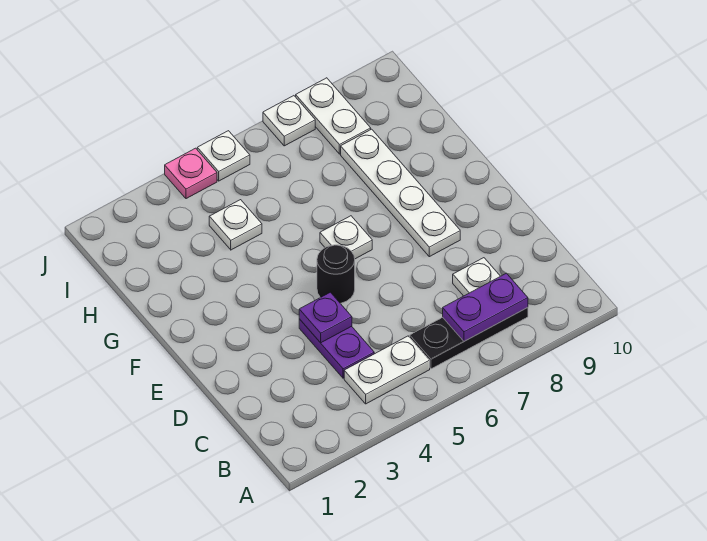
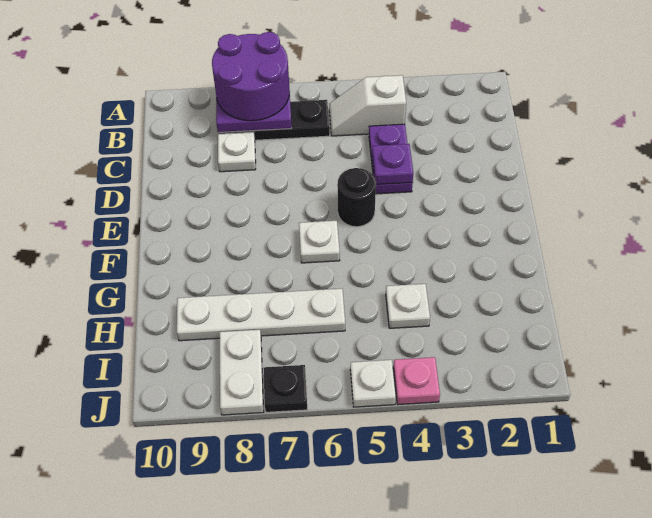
none -> purple 2x2 round brick [212,32,290,121]
white 1x2 plate [344,336,430,404] -> white 1x2 slope [329,75,406,136]
white 1x4 plate [341,129,460,257] -> white 1x4 plate turned to [177,289,345,341]
white 1x1 plate [263,96,315,146] -> black 1x1 plate [263,365,307,412]

